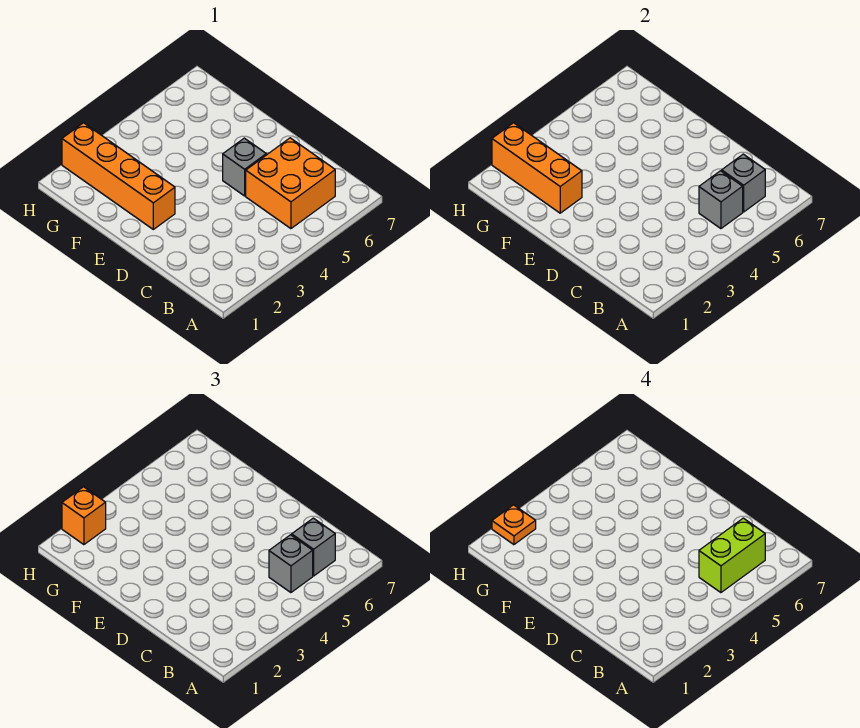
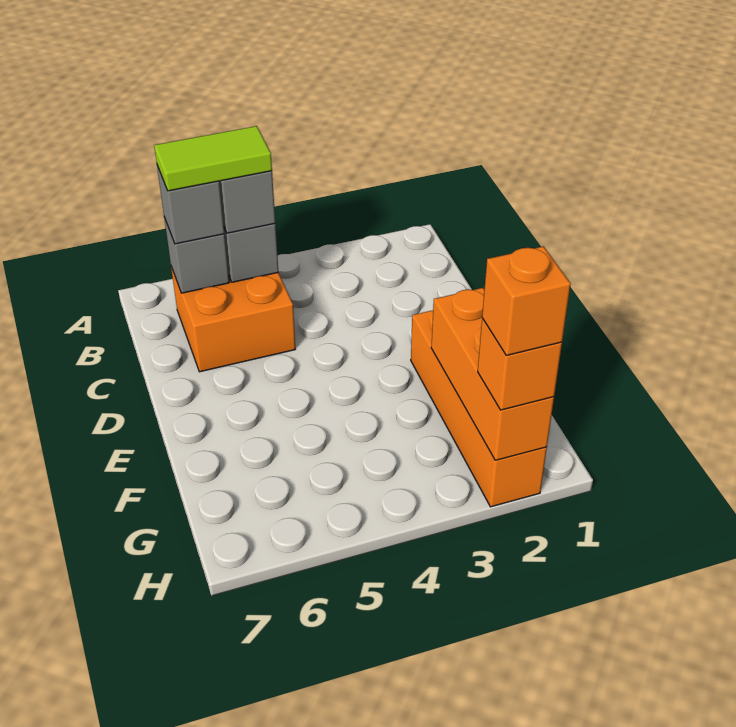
lime 1x2 brick [699,518,765,593] -> lime 1x2 tile [154,126,272,191]
grey 1x1 brick [223,138,266,196] -> none
orange 1x1 plate [492,505,536,545] -> orange 1x1 brick [482,246,571,355]

